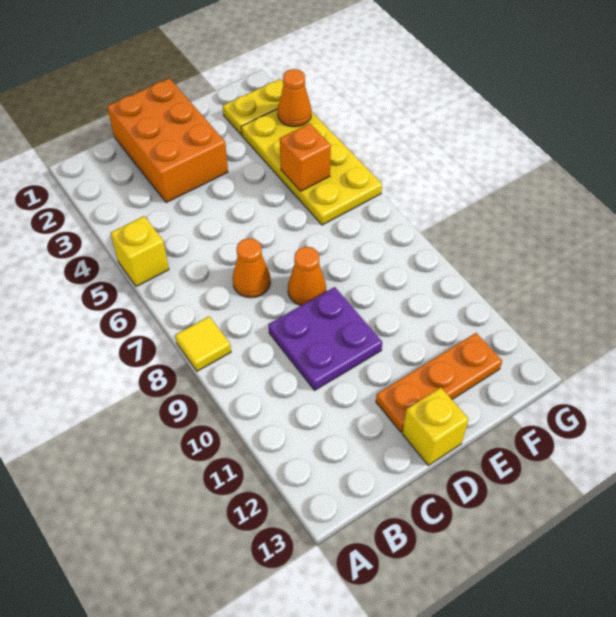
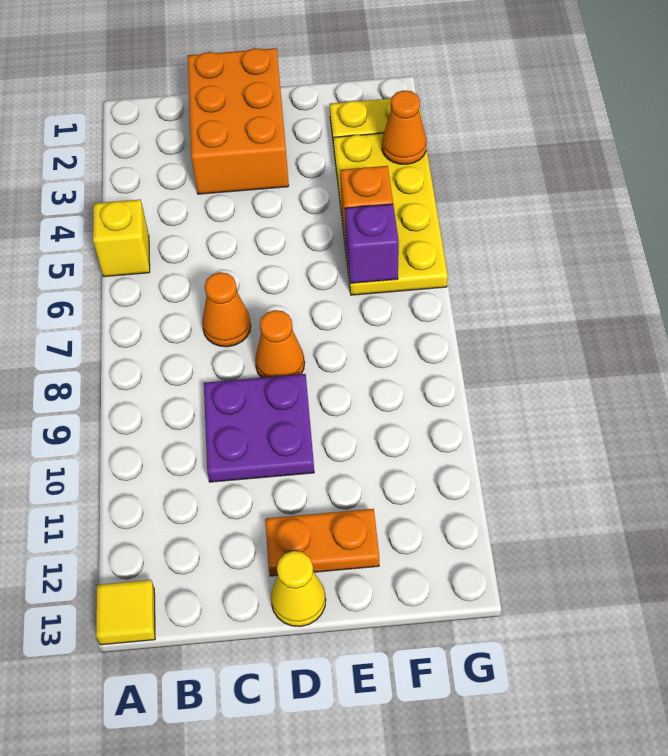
yellow 1x1 tile [175,316,231,371] -> yellow 1x1 tile moved to [96,580,155,645]
orange 1x3 plate [376,333,502,432] -> orange 1x2 plate [265,509,379,576]
yellow 1x1 brick [402,387,469,465] -> yellow 1x1 cone [271,551,326,627]
none -> purple 1x1 brick [345,204,399,283]

